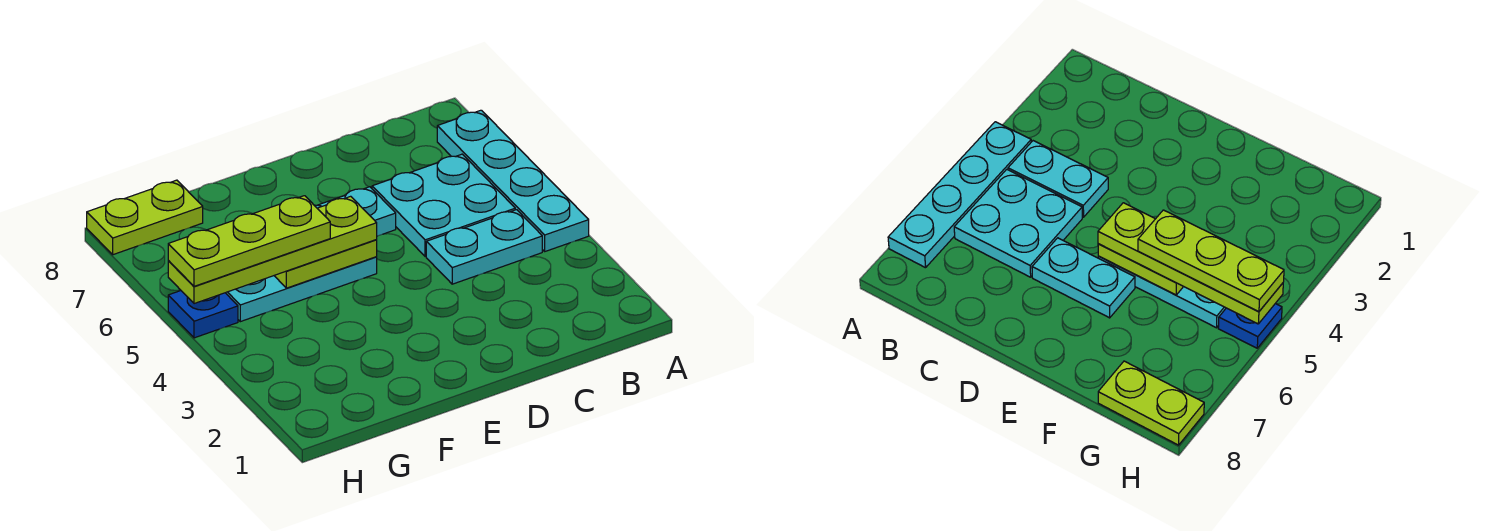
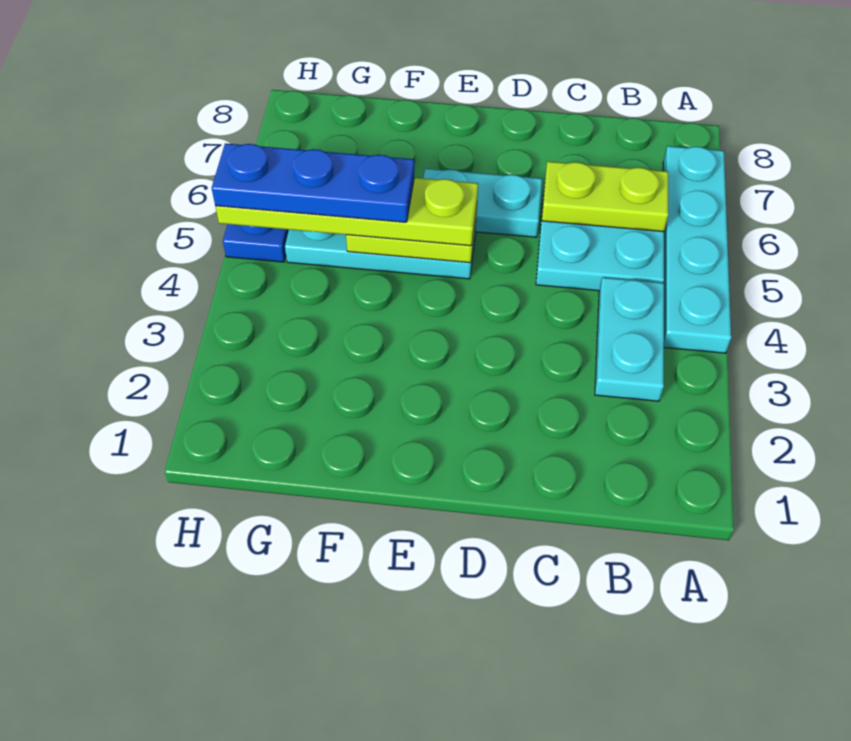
cyan 1x2 plate [426,210,542,284] -> cyan 1x2 plate turned to [595,277,664,401]
lime 1x3 plate [168,196,330,286] -> blue 1x3 plate [212,143,414,222]
lime 1x2 plate [87,180,203,255] -> lime 1x2 plate moved to [542,161,668,232]

